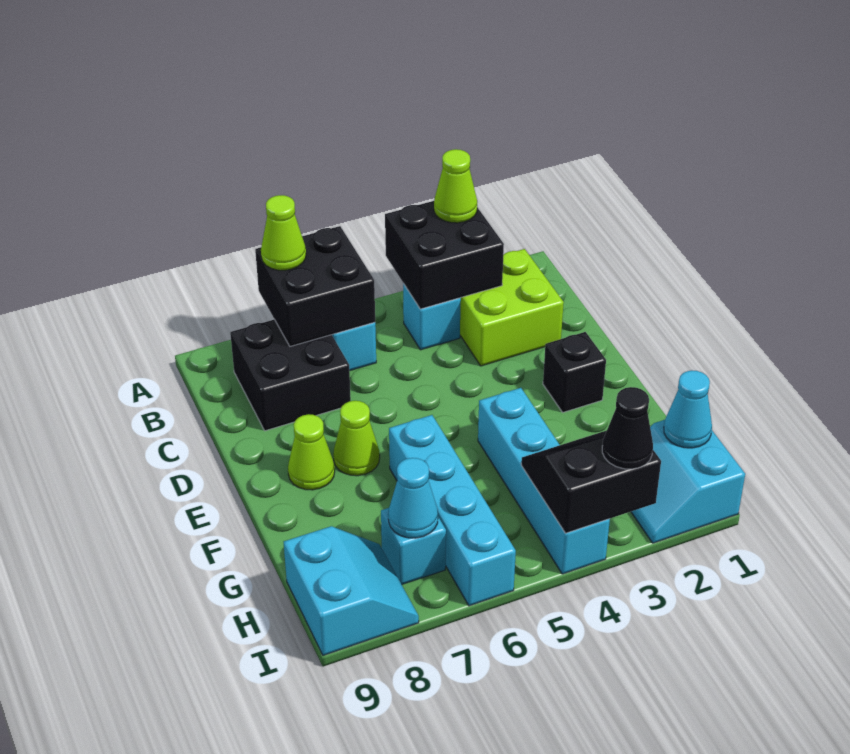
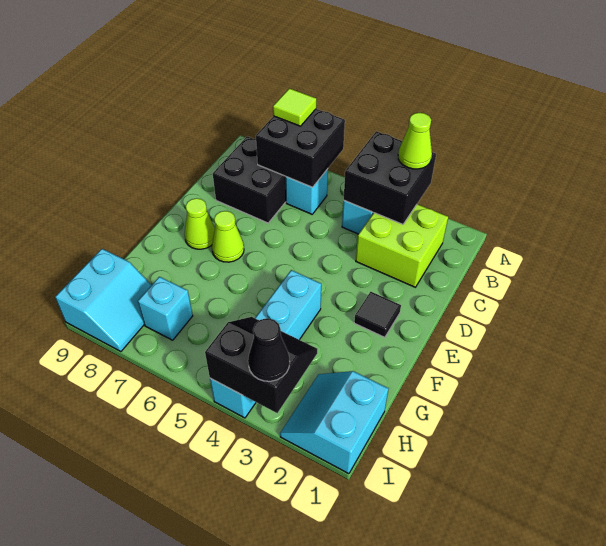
lime 1x1 cone [261,195,306,270] -> lime 1x1 tile [273,88,316,126]
black 1x1 brick [543,332,606,412] -> black 1x1 tile [354,292,401,337]
cyan 1x4 brick [389,415,516,606] -> none
cyan 1x1 cone [664,371,712,448] -> none
cyan 1x1 cone [388,458,438,538] -> none

